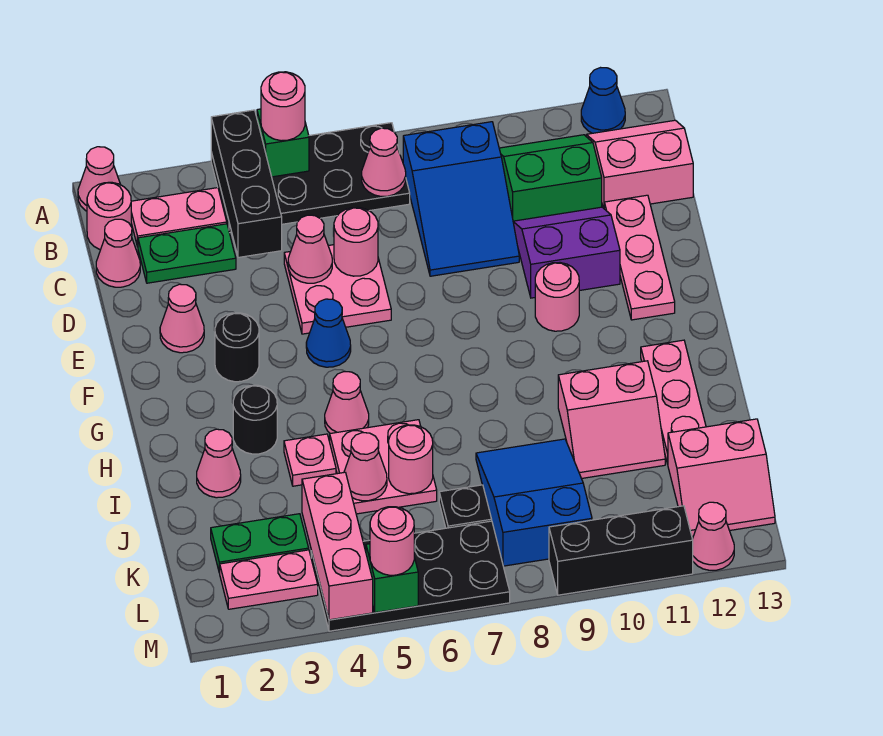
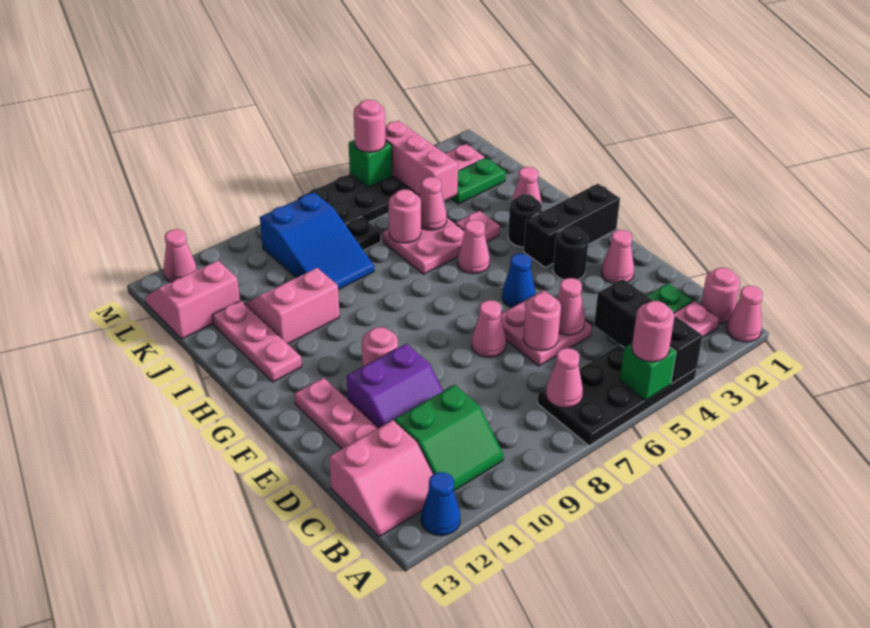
blue 2x3 slope [403,122,519,276] -> none
pink 1x1 cone [96,219,140,287] -> pink 1x1 cone moved to [472,300,506,357]
black 1x3 brick [549,506,693,595] -> black 1x3 brick moved to [524,184,620,267]

